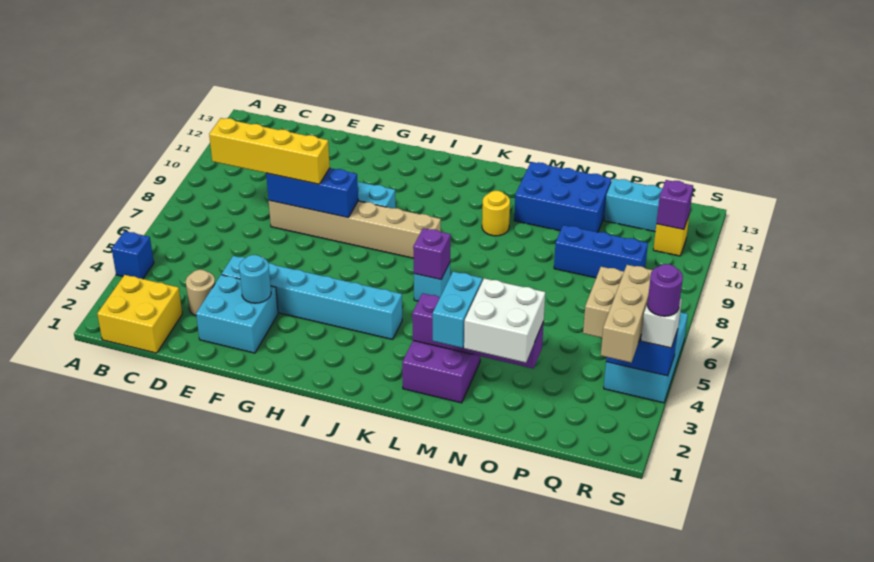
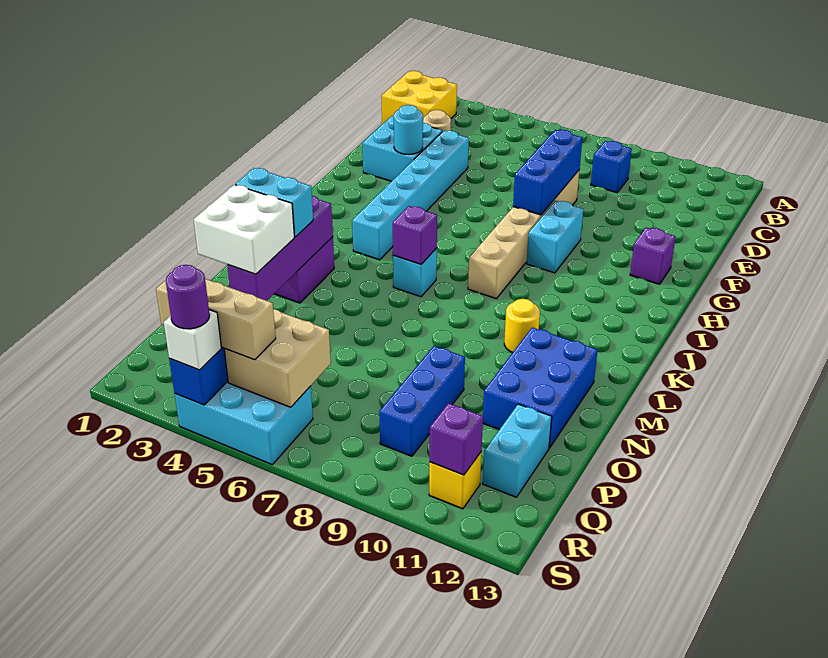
blue 1x1 brick [112,231,154,279] -> blue 1x1 brick moved to [591,141,632,193]
yellow 1x4 brick [209,118,330,184] -> none
none -> purple 1x1 brick [630,228,675,284]

